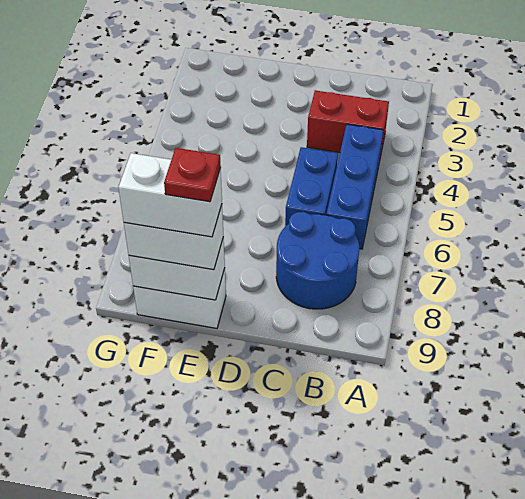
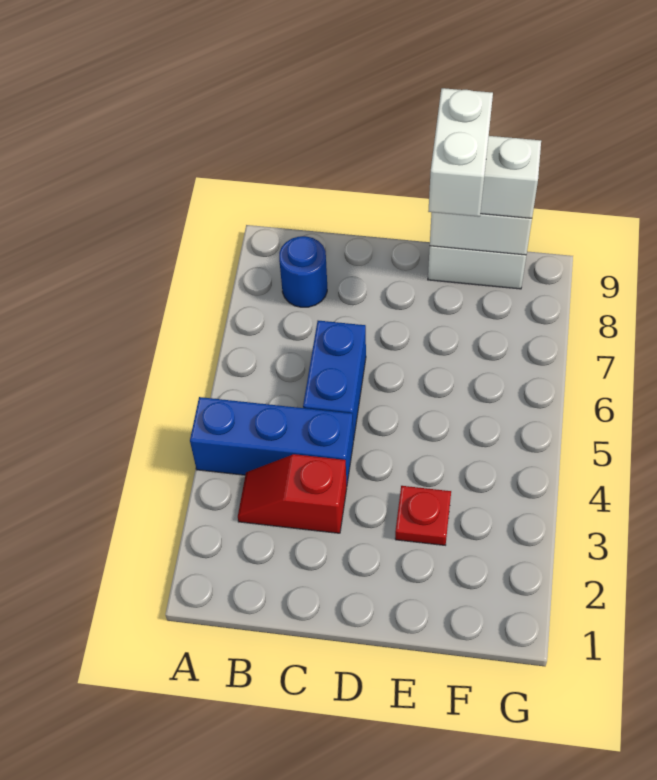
red 1x2 brick [307,90,389,157] -> red 1x2 slope [238,454,347,533]
blue 1x3 brick [326,124,383,249] -> blue 1x3 brick turned to [190,397,353,484]
blue 2x2 round brick [276,212,359,309] -> blue 1x1 round brick [279,236,327,307]
white 1x2 brick [118,153,222,237] -> white 1x2 brick turned to [428,88,493,217]
red 1x1 plate [164,148,221,202] -> red 1x1 plate moved to [395,486,451,545]

